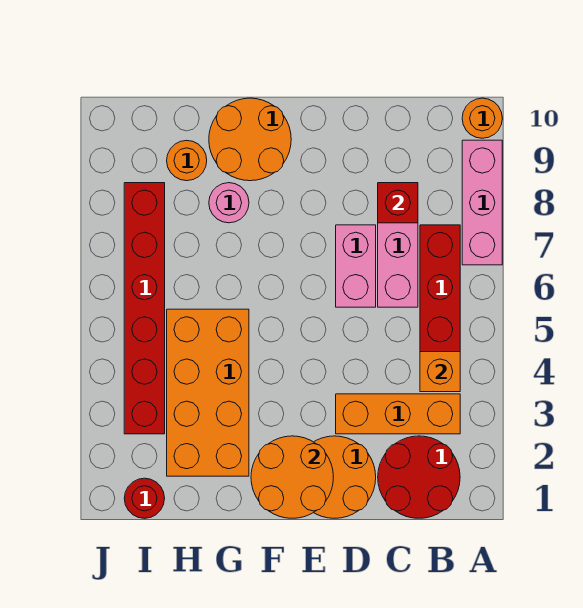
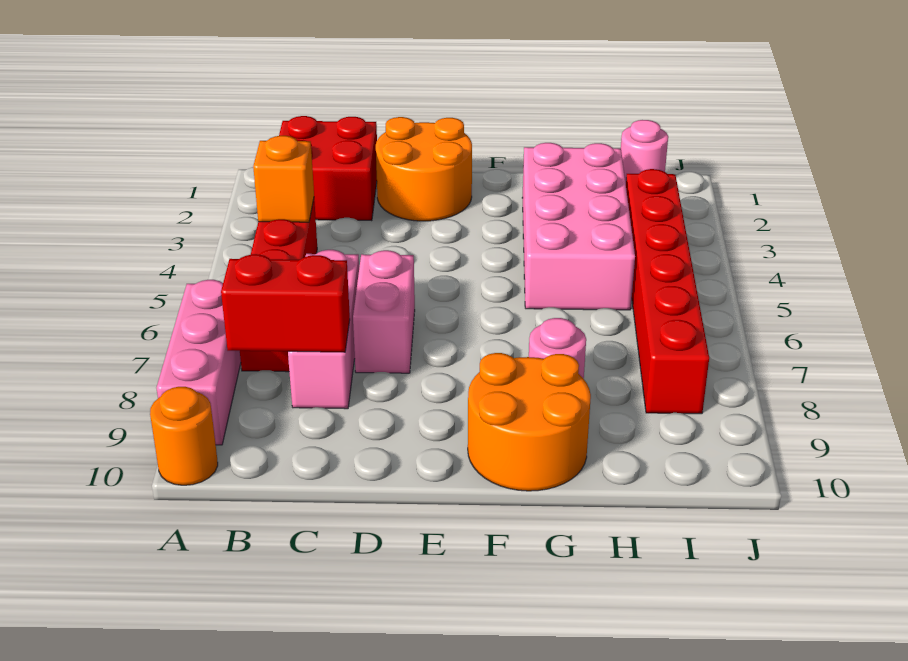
red 2x2 round brick [378,436,460,518] -> red 2x2 brick [279,116,377,221]
orange 1x3 brick [336,394,460,434] -> none
red 1x1 brick [378,183,418,223] -> red 1x2 brick [221,254,350,352]
orange 2x2 round brick [251,436,333,518] -> none
orange 2x4 brick [167,309,249,476] -> pink 2x4 brick [522,143,635,310]
orange 1x1 round brick [167,140,207,181] -> none
red 1x1 round brick [124,478,165,518] -> pink 1x1 round brick [621,120,668,183]

